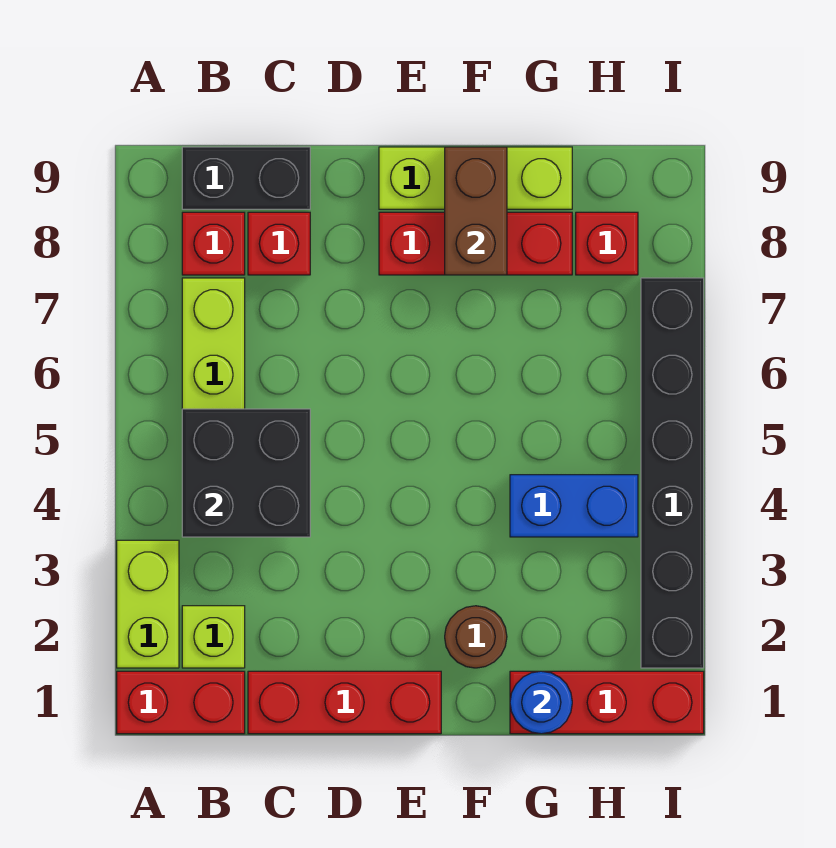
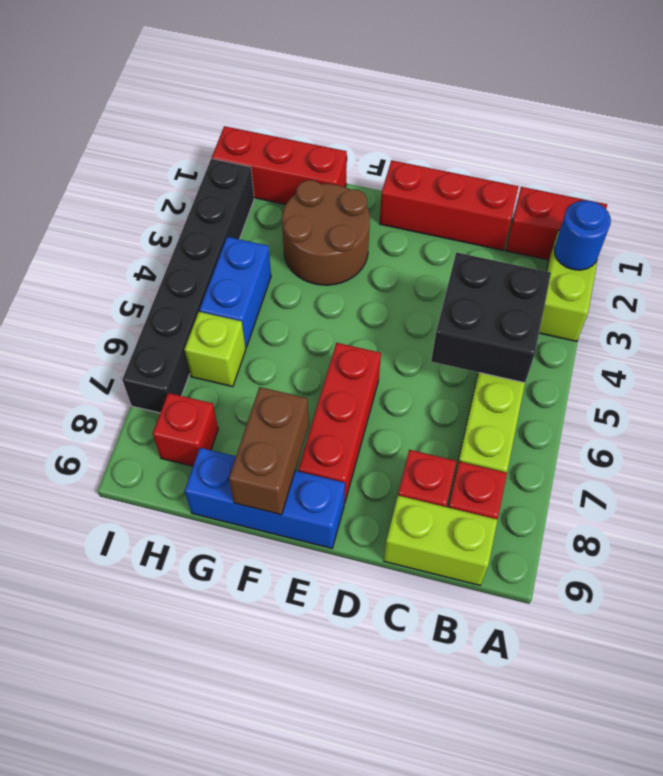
lime 1x1 brick [182,606,245,668] -> lime 1x1 brick moved to [184,312,246,387]
black 1x2 brick [182,147,310,209] -> lime 1x2 brick [384,496,498,585]
red 1x3 brick [379,212,572,275] -> red 1x3 brick turned to [298,343,381,503]
lime 1x3 brick [379,147,572,209] -> blue 1x3 brick [185,448,345,548]
brown 1x1 round brick [445,606,507,668] -> brown 2x2 round brick [282,180,370,285]
blue 1x1 round brick [510,671,572,734] -> blue 1x1 round brick moved to [555,200,611,270]
blue 1x2 brick [510,475,638,537] -> blue 1x2 brick turned to [199,237,271,347]

